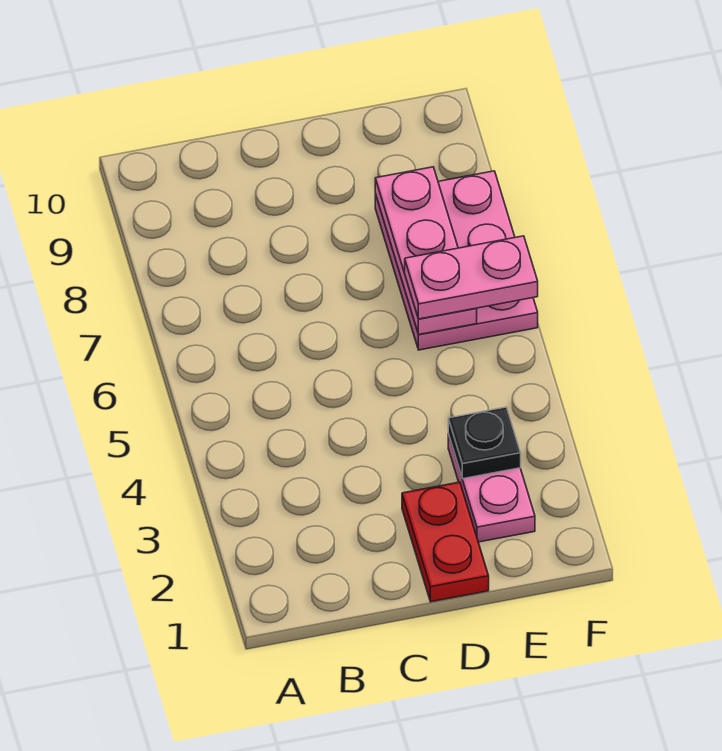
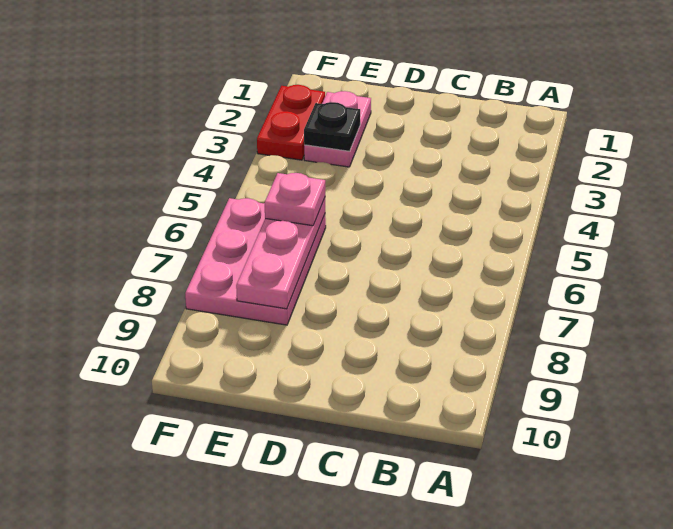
red 1x2 plate [402,482,489,602] -> red 1x2 plate moved to [257,85,325,160]
pink 1x2 plate [405,236,538,319] -> pink 1x1 plate [265,173,325,226]

